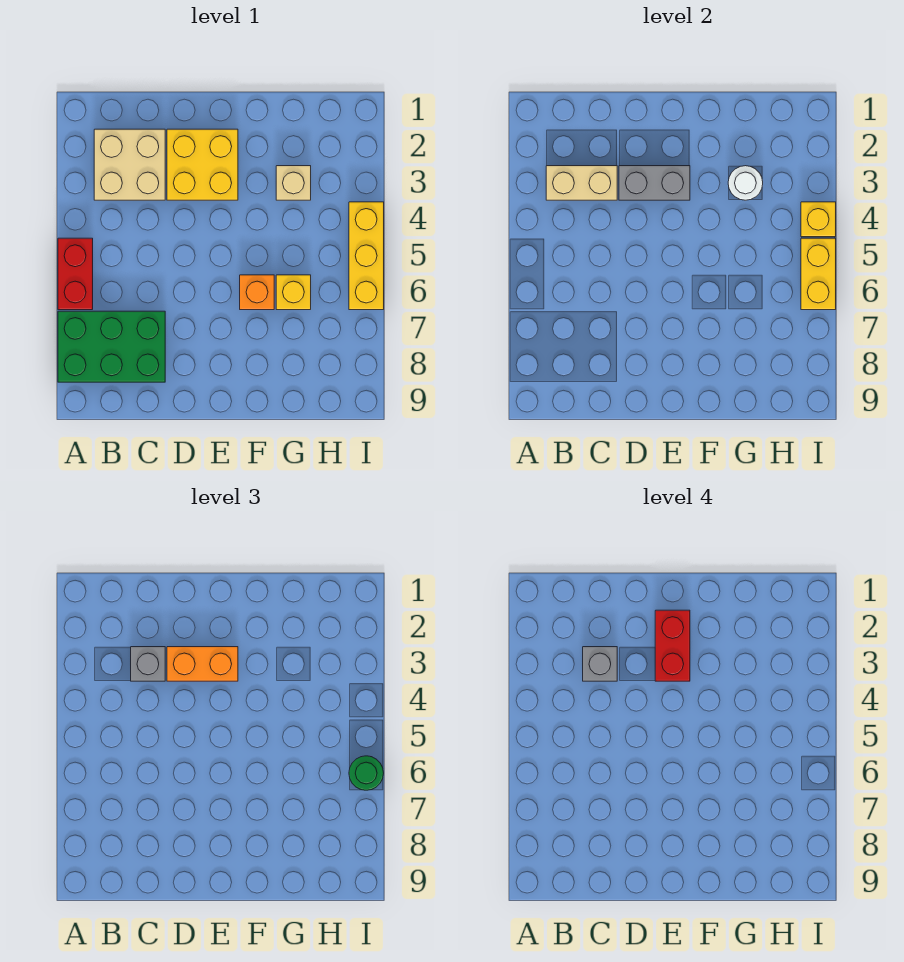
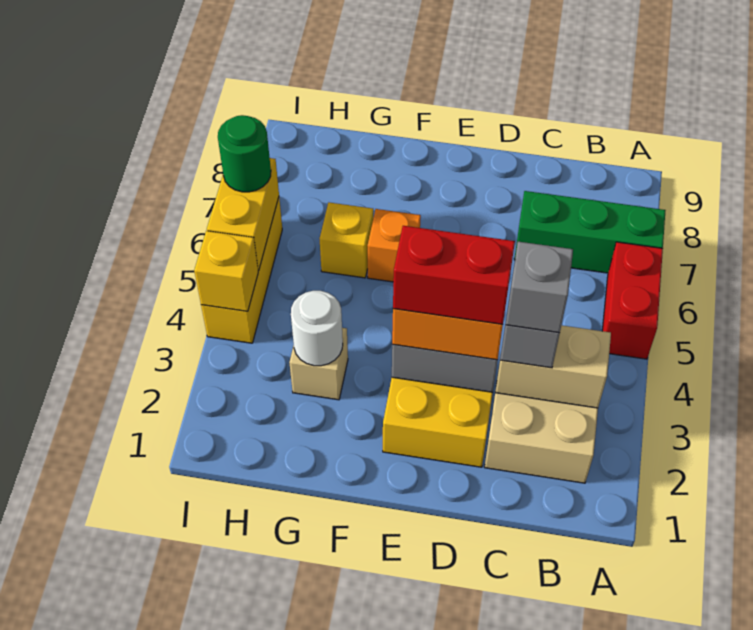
green 2x3 brick [58,311,165,382] -> green 1x3 brick [514,191,666,273]
red 1x2 brick [655,610,690,681] -> red 1x2 brick turned to [393,226,515,324]

